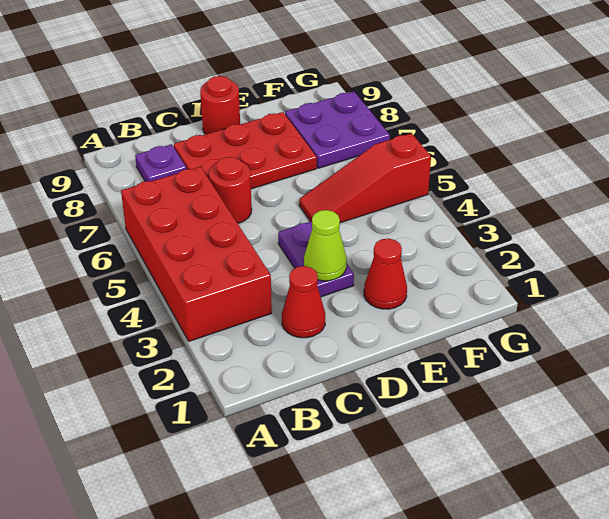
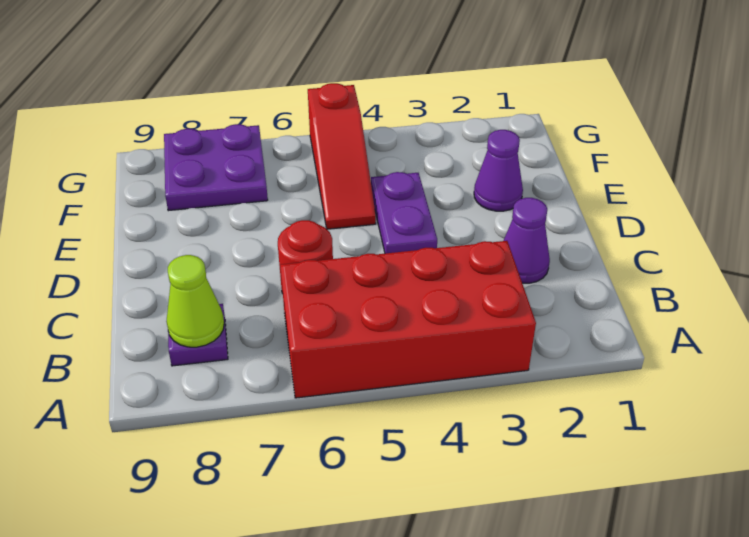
red 1x1 cone [282,266,325,338] -> purple 1x1 cone [504,198,550,283]
red 2x3 plate [174,112,317,189] -> none
purple 1x2 plate [278,221,354,297] -> purple 1x2 plate turned to [371,172,437,253]
lime 1x1 cone [304,210,347,281] -> lime 1x1 cone moved to [166,255,224,347]
red 1x1 round brick [200,76,240,134] -> none
red 1x1 cone [364,238,407,309] -> purple 1x1 cone [474,130,523,211]

